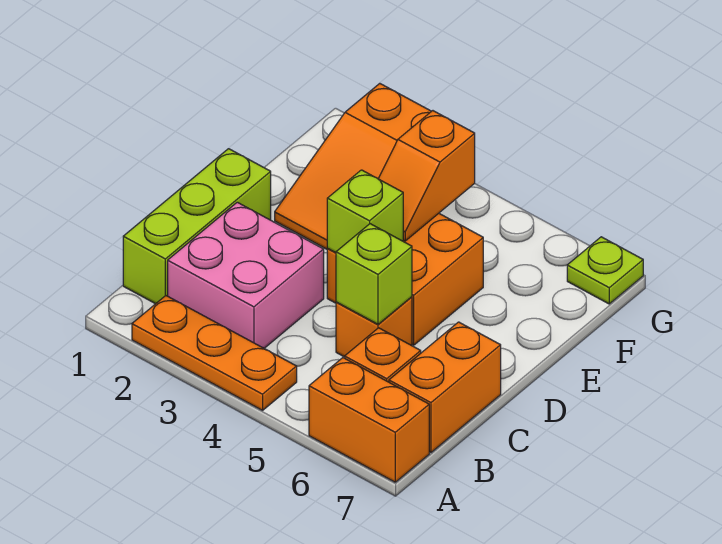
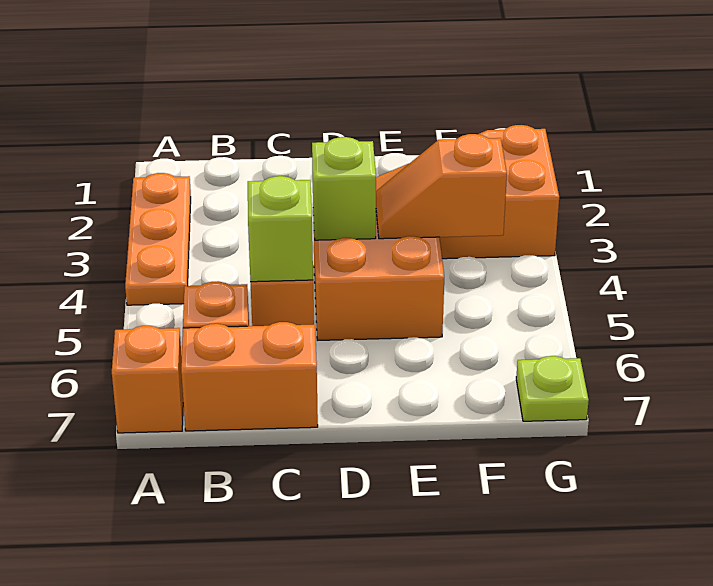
orange 1x2 brick [309,358,429,482] -> orange 1x1 brick [112,326,183,433]
lime 1x3 brick [123,149,271,304] -> none
pink 2x2 brick [168,202,324,348] -> none

